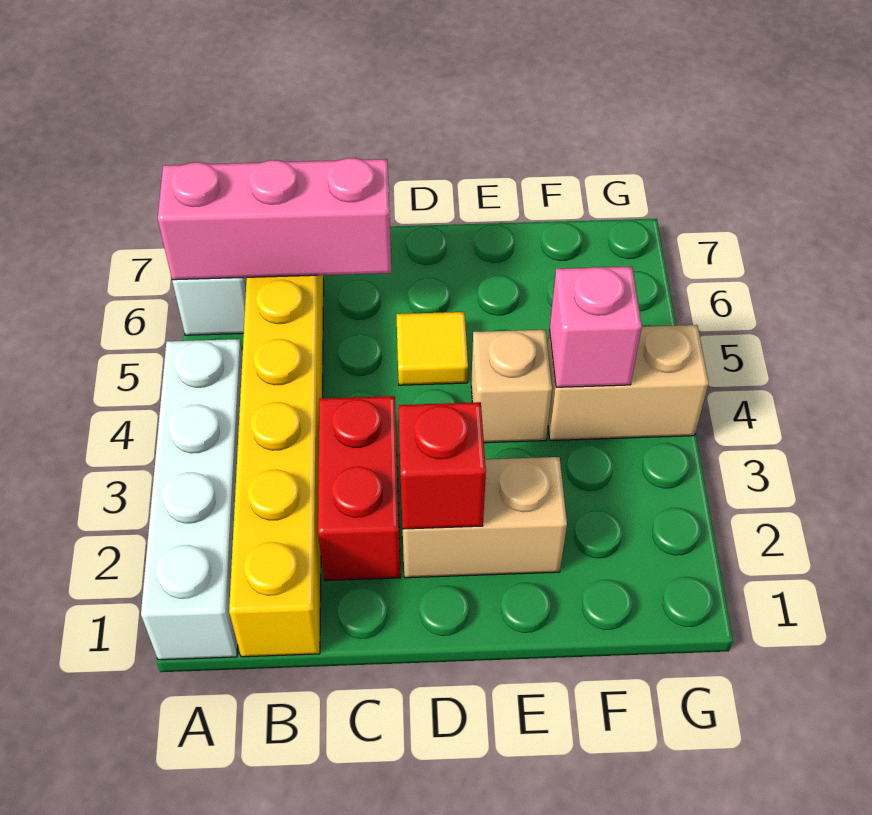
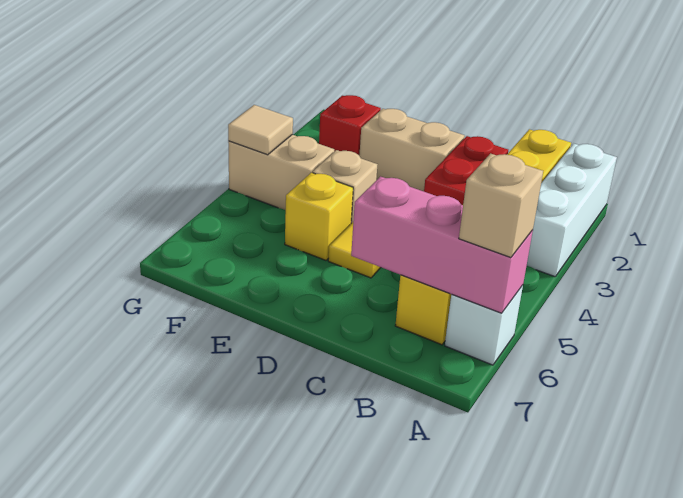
white 1x4 brick [141,339,243,660] -> white 1x3 brick [527,143,617,277]
none -> tan 1x1 brick [459,154,543,258]
red 1x1 brick [398,402,486,529] -> red 1x1 brick moved to [319,95,381,155]
none -> yellow 1x1 brick [285,173,353,260]
pink 1x1 brick [549,267,642,387] -> none
none -> tan 1x1 tile [228,105,293,155]

